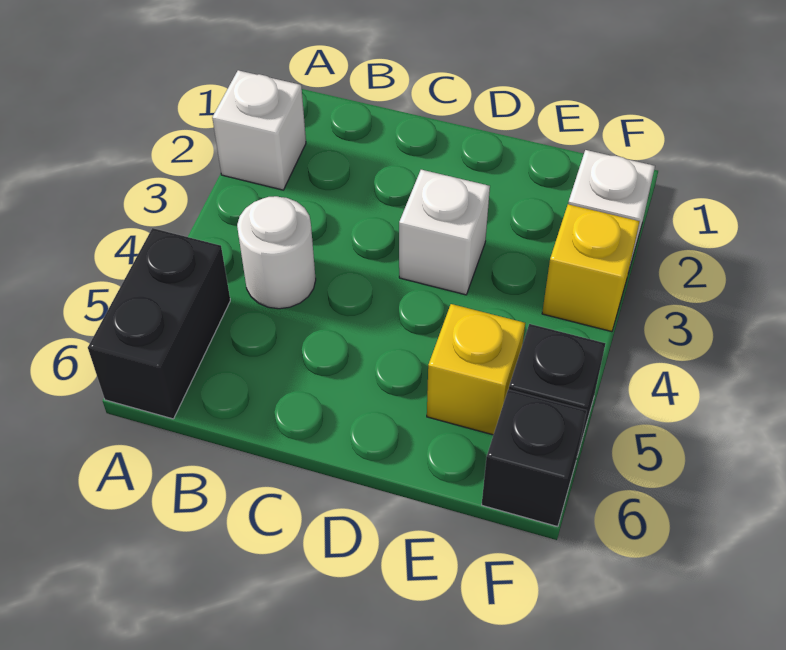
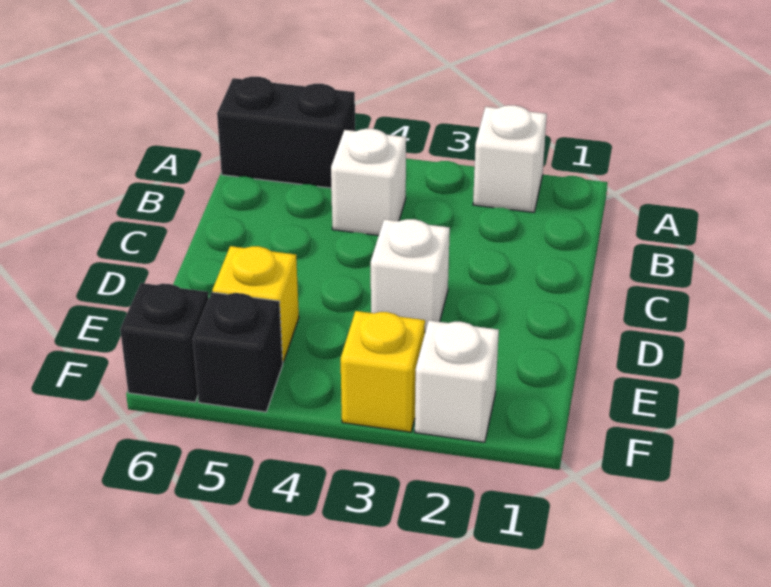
white 1x1 round brick [237,196,316,309] -> white 1x1 brick [331,129,406,235]

